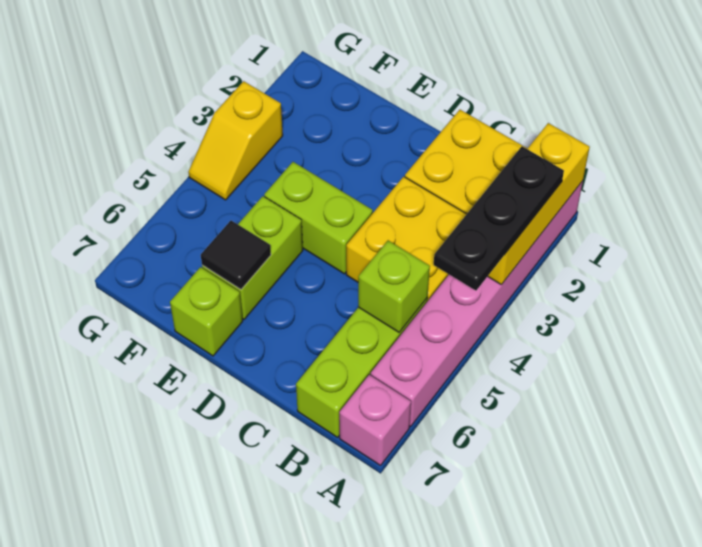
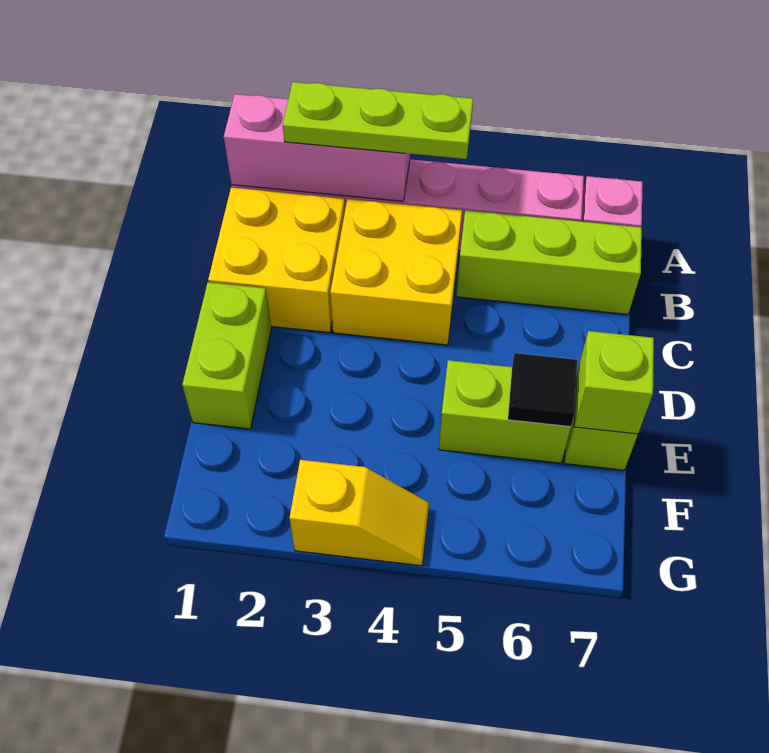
yellow 1x3 brick [488,123,590,284] -> pink 1x3 brick [224,94,410,201]
black 1x3 plate [434,146,564,291] -> lime 1x3 plate [283,82,473,159]
lime 1x1 brick [358,241,430,332] -> lime 1x1 brick moved to [574,331,654,434]
lime 1x2 brick [264,162,373,274] -> lime 1x2 brick moved to [182,282,271,429]

